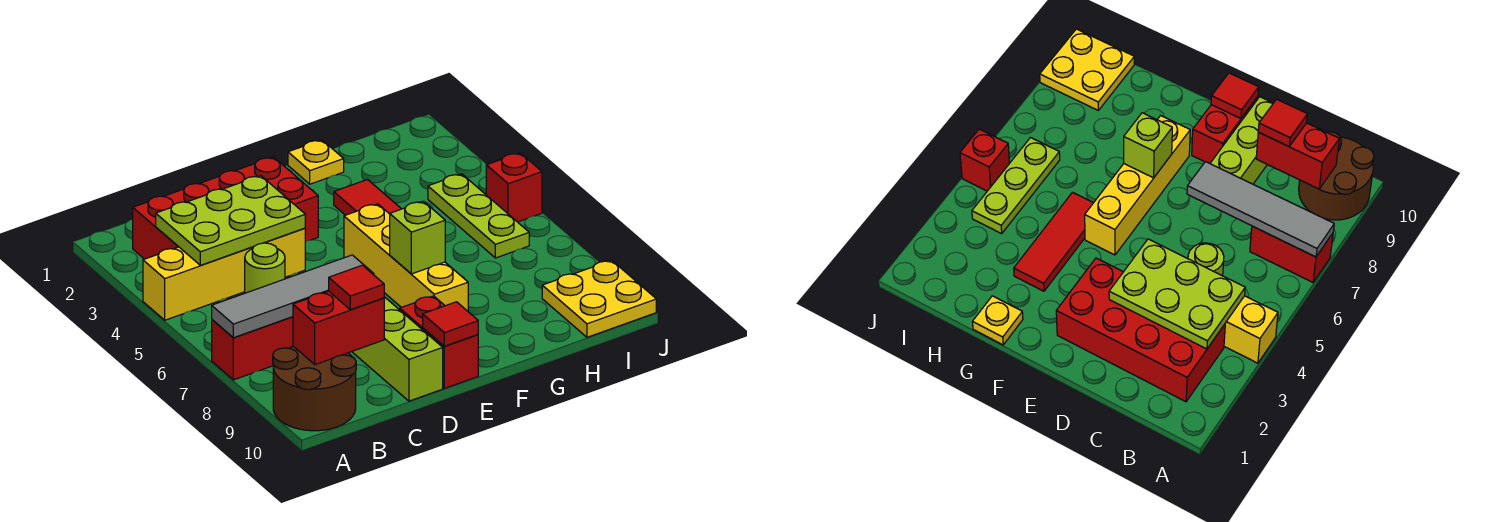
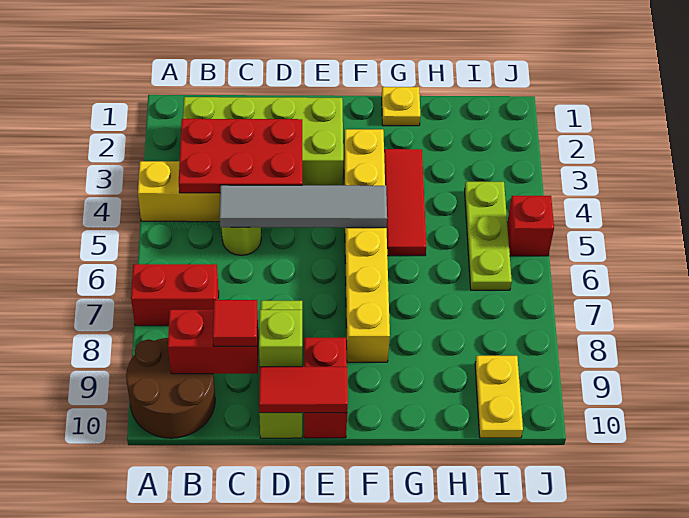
grey 1x4 tile [212,255,374,338] -> grey 1x4 tile moved to [219,185,387,228]
red 2x4 brick [133,157,318,259] -> lime 2x4 brick [183,97,343,185]
lime 2x3 plate [156,176,305,265] -> red 2x3 plate [179,119,302,193]
red 1x1 tile [423,302,478,346] -> red 1x2 tile [259,367,348,413]
yellow 1x4 brick [344,204,468,311] -> yellow 1x6 brick [344,129,390,362]
lime 1x1 brick [390,201,445,274] -> lime 1x1 brick moved to [259,310,302,367]
yellow 2x2 plate [542,260,656,337] -> yellow 1x2 plate [475,356,523,438]

